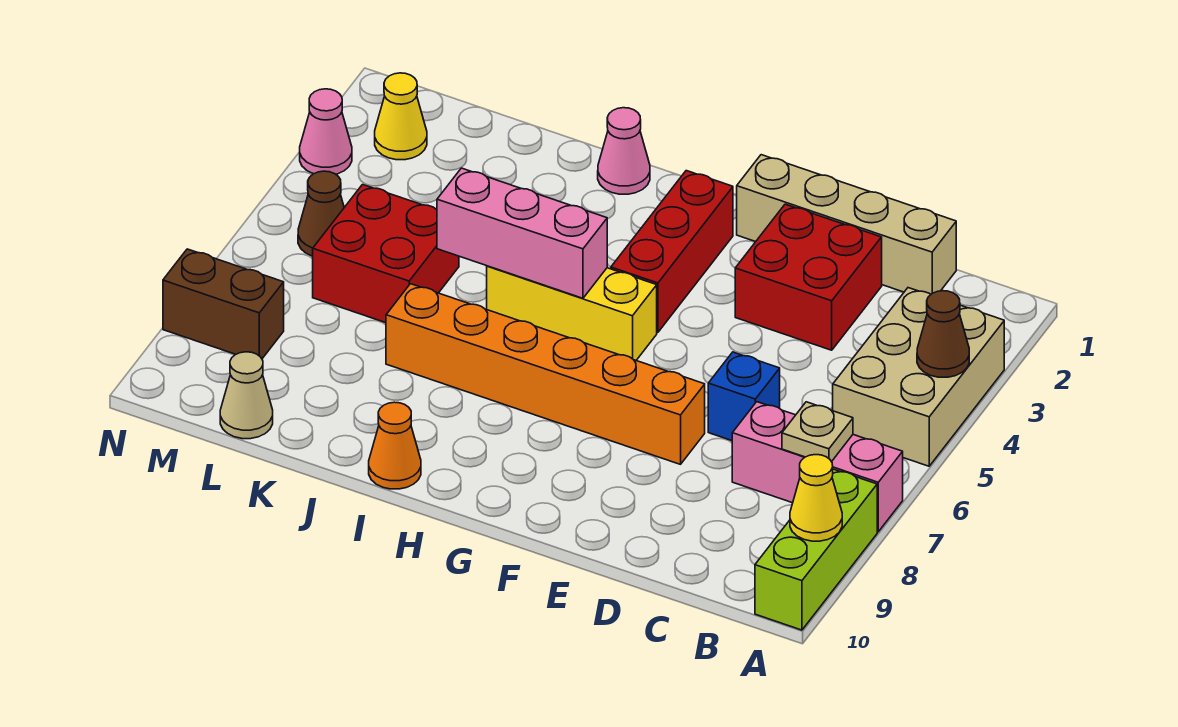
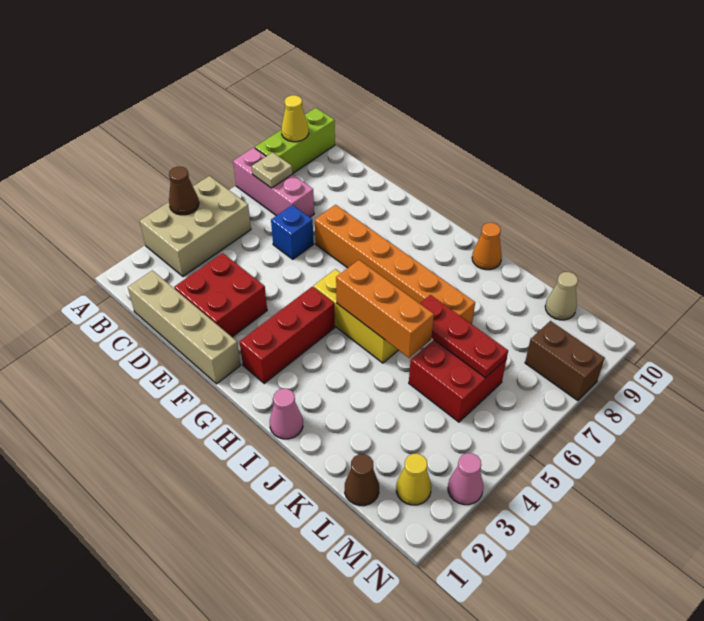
pink 1x3 brick [437,168,607,298] -> orange 1x3 brick [336,260,434,358]
none -> red 1x3 plate [420,295,508,378]
brown 1x1 cone [298,171,344,256] -> brown 1x1 cone moved to [345,454,379,506]

